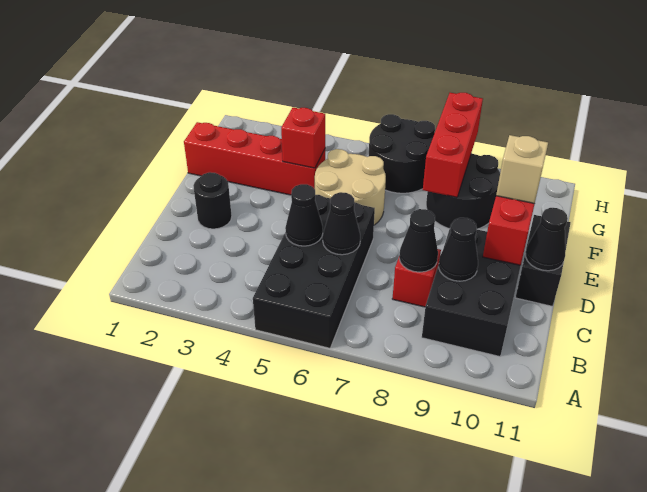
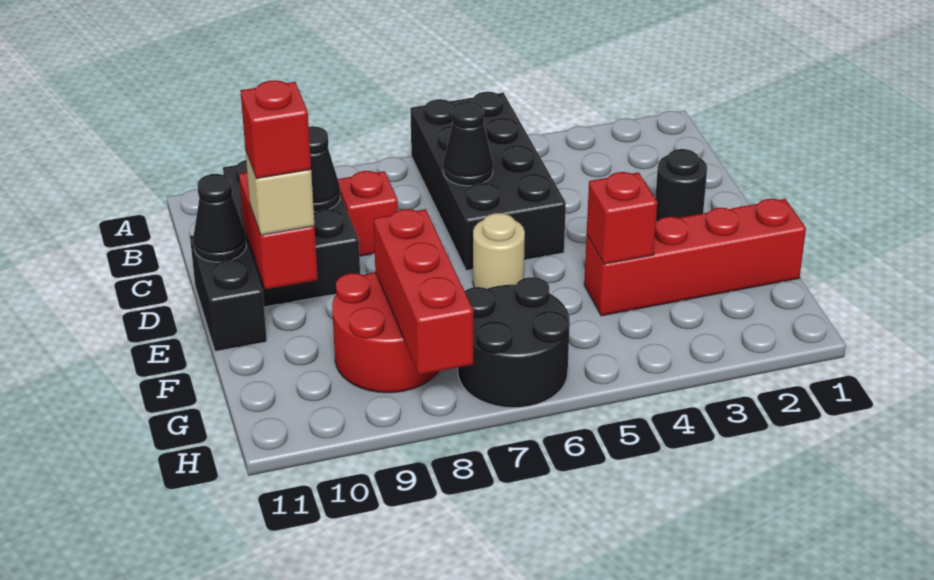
black 1x1 cone [285,184,323,246] -> none
black 1x1 cone [399,209,438,272] -> none
tan 2x2 round brick [315,149,386,225] -> tan 1x1 round brick [473,213,525,289]
none -> red 1x1 brick [241,80,311,179]
black 2x2 round brick [426,154,500,229] -> red 2x2 round brick [332,272,439,393]

